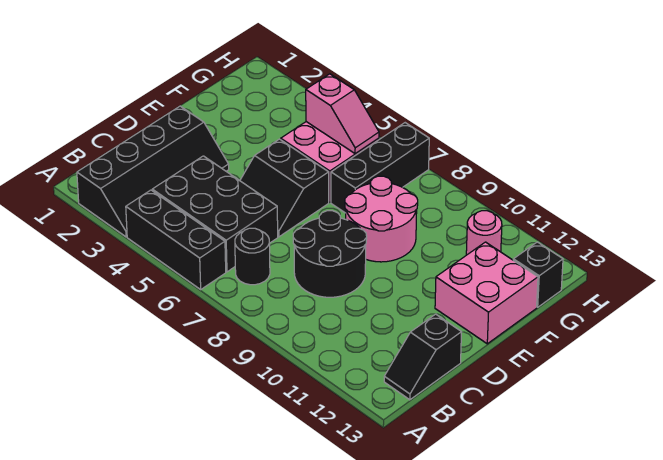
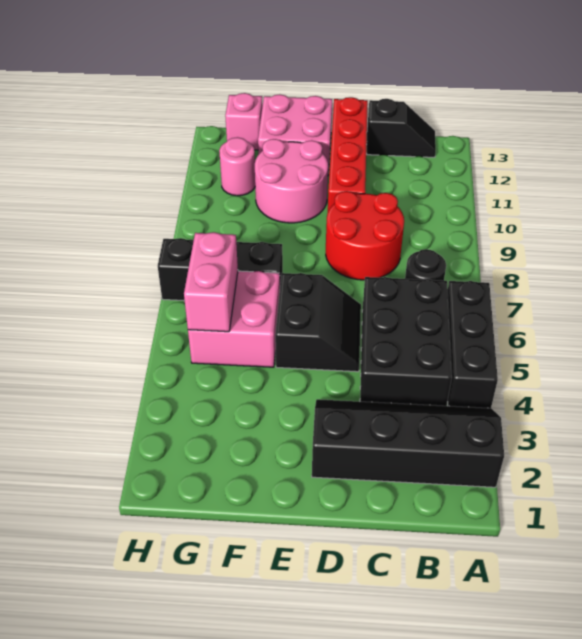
black 2x2 round brick [293,211,367,297] -> red 2x2 round brick [326,191,404,280]
none -> red 1x4 brick [328,97,368,211]
pink 2x2 round brick [345,176,418,262] -> pink 2x2 round brick moved to [255,139,328,223]
pink 1x2 slope [306,74,379,154] -> pink 1x2 brick [184,232,238,332]
black 1x1 brick [513,242,563,307] -> pink 1x1 brick [225,93,262,150]

